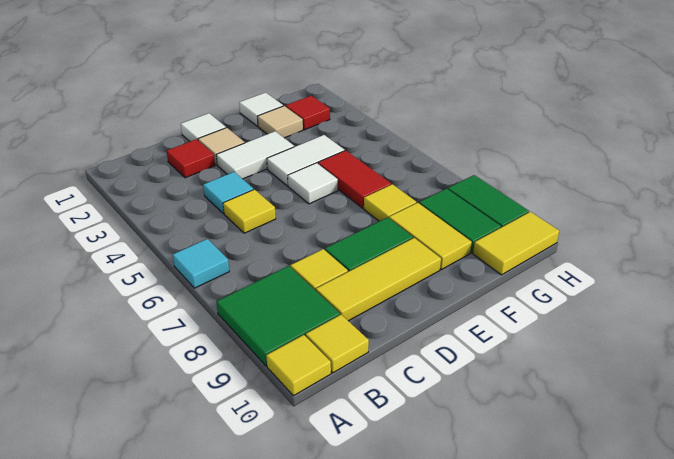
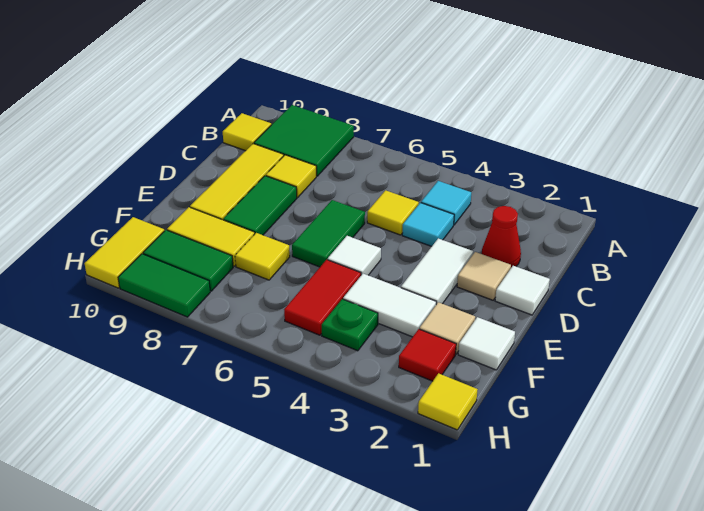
cyan 1x1 tile [173,239,229,288] -> cyan 1x1 tile moved to [421,181,471,225]
yellow 1x1 tile [266,335,331,396] -> yellow 1x1 tile moved to [418,373,478,430]
red 1x1 tile [167,139,215,178] -> red 1x1 cone [482,206,521,268]
none -> green 1x2 tile [292,200,365,267]
white 1x2 tile [267,135,345,186] -> white 1x2 tile turned to [343,274,436,337]
red 1x2 tile [318,150,391,208] -> red 1x2 tile turned to [284,260,361,335]
none -> green 1x1 plate [322,299,378,351]

